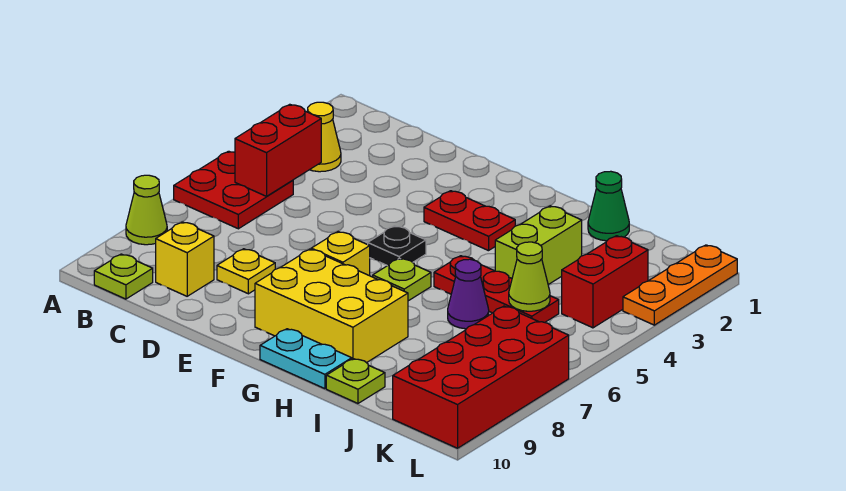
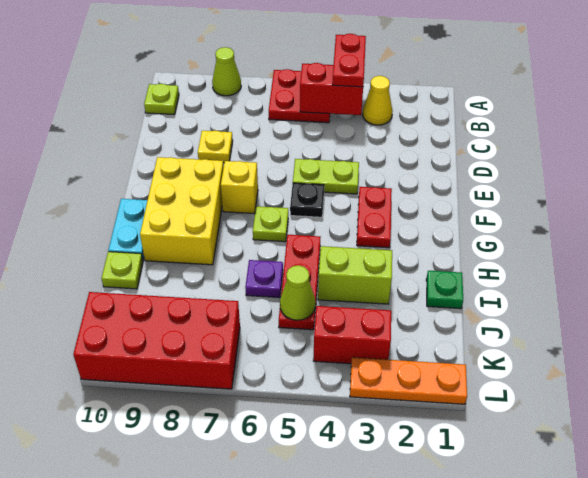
none -> red 1x2 plate [332,34,366,87]
yellow 1x1 brick [156,222,214,296] -> none
none -> lime 1x2 plate [293,159,359,194]
green 1x1 cone [588,171,629,241] -> green 1x1 plate [426,271,463,309]
purple 1x1 cone [448,259,489,329] -> purple 1x1 plate [245,260,283,298]

